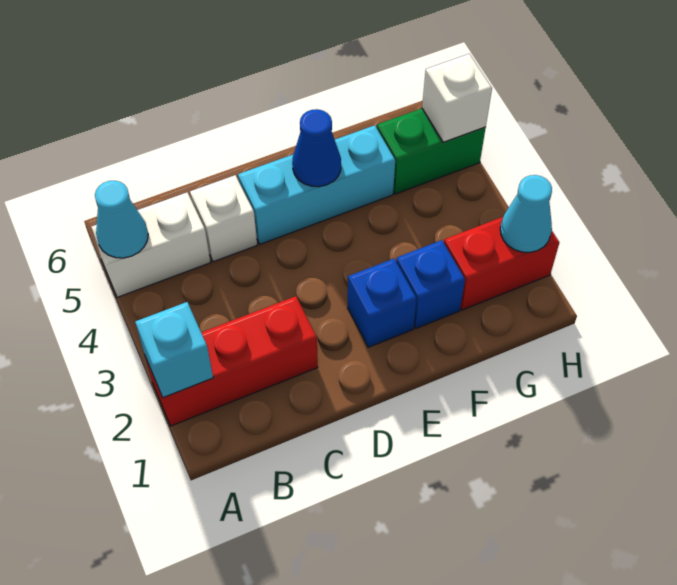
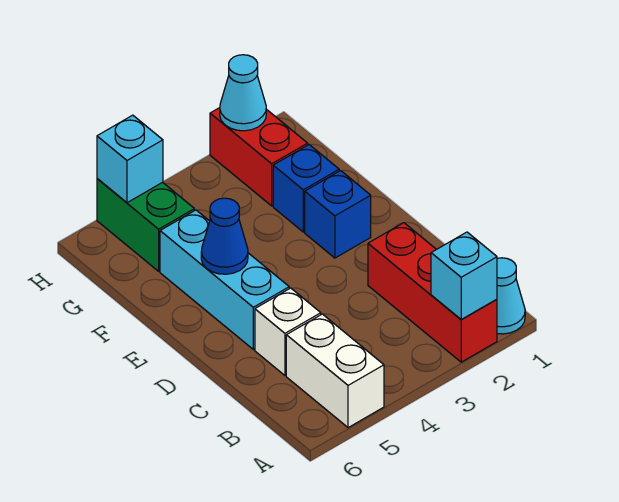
cyan 1x1 cone [95,181,148,258] -> cyan 1x1 cone moved to [497,258,525,334]
white 1x1 brick [422,54,492,142] -> cyan 1x1 brick [97,115,163,203]

